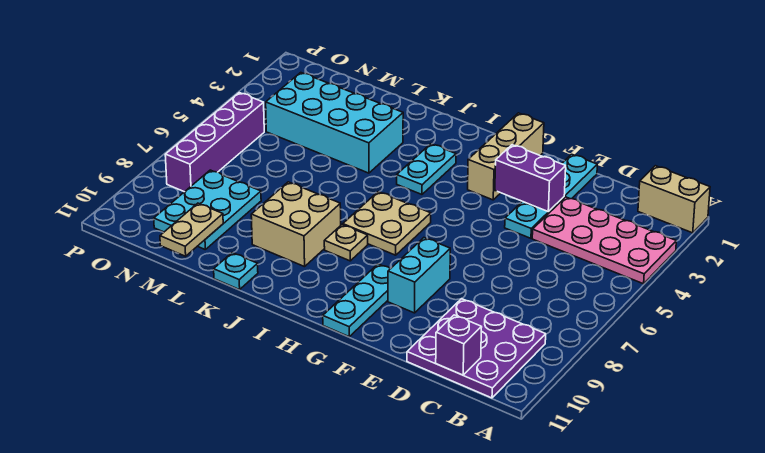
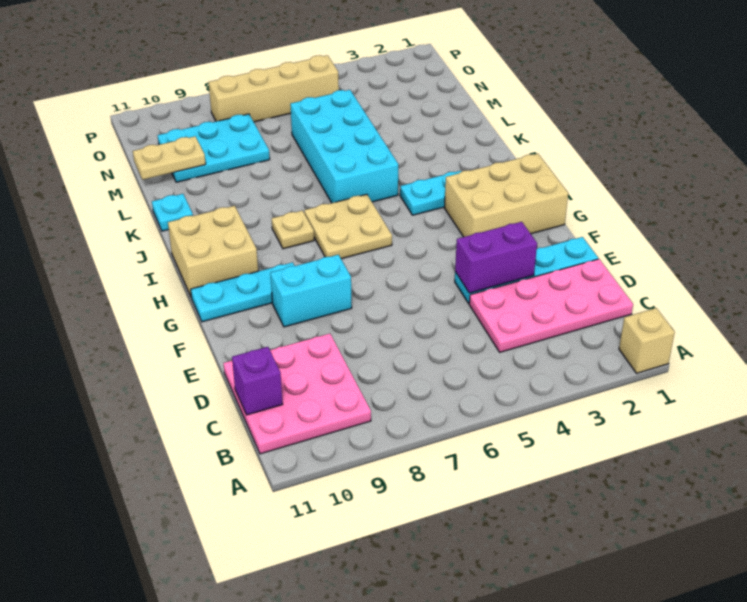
tan 1x2 brick [638,166,710,233] -> tan 1x1 brick [619,308,675,373]
pink 2x4 plate [532,197,676,284] -> pink 2x4 plate turned to [469,259,633,352]
purple 3x3 plate [407,299,546,398] -> pink 3x3 plate [223,334,371,454]
purple 1x2 brick [495,145,566,212] -> purple 1x2 brick turned to [455,222,537,293]
tan 1x3 brick [468,113,544,200] -> tan 2x3 brick [445,154,568,237]
tan 2x2 brick [251,182,341,267] -> tan 2x2 brick moved to [168,206,258,298]
cyan 2x4 brick [266,73,403,173] -> cyan 2x4 brick moved to [290,90,398,203]
purple 1x4 brick [165,93,264,192] -> tan 1x4 brick [209,55,339,122]

